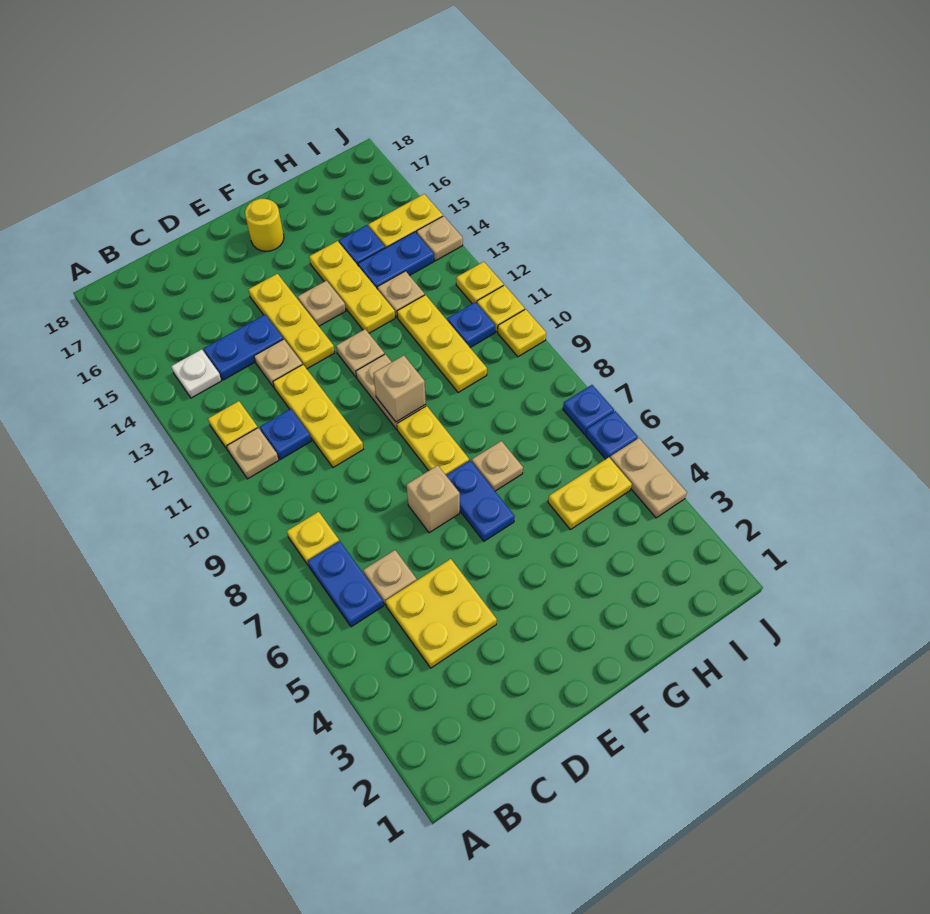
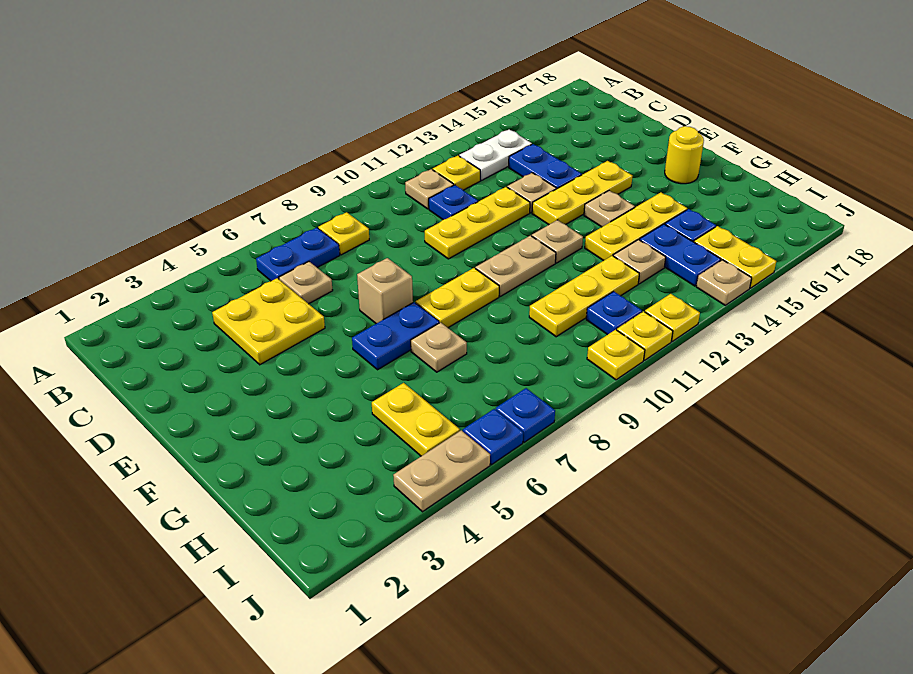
white 1x1 plate [171,349,222,398] -> white 1x2 plate [459,129,532,180]
tan 1x1 brick [373,355,426,422] -> none

